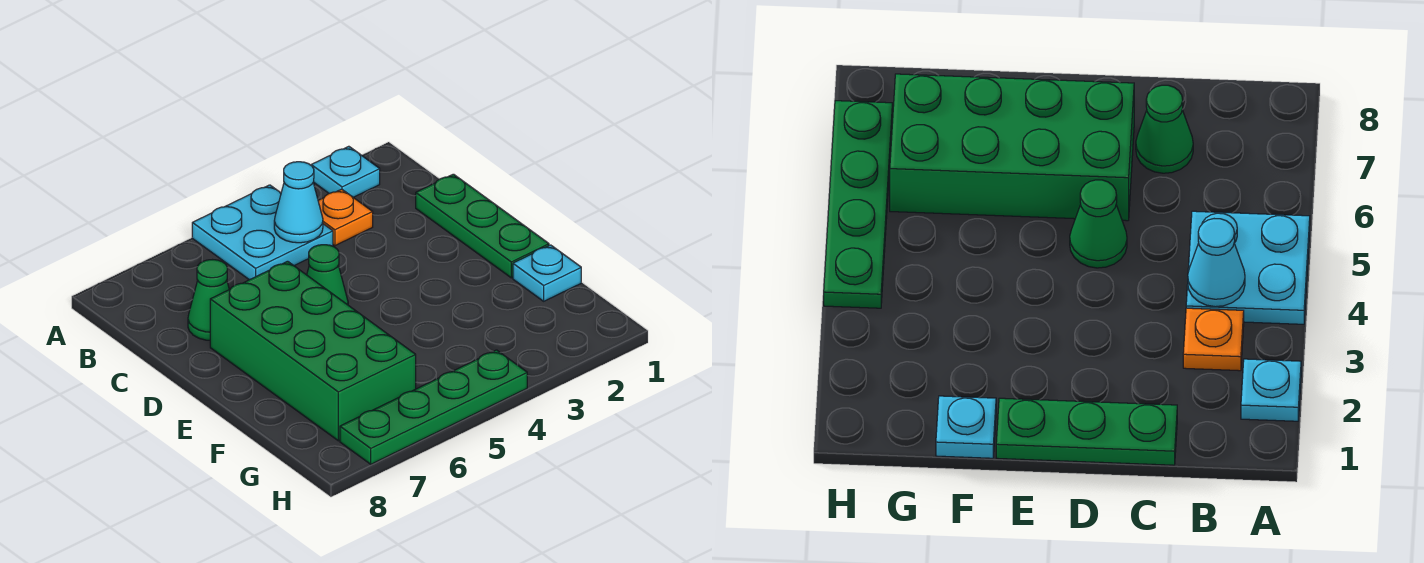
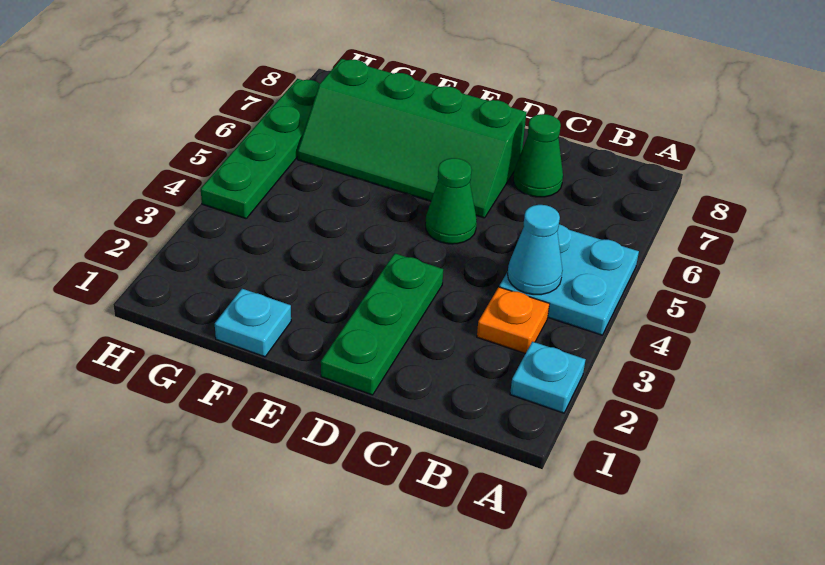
green 1x3 plate [416,174,549,278] -> green 1x3 plate turned to [321,253,443,395]
green 2x4 brick [210,261,416,441] -> green 2x4 slope [298,59,527,218]

